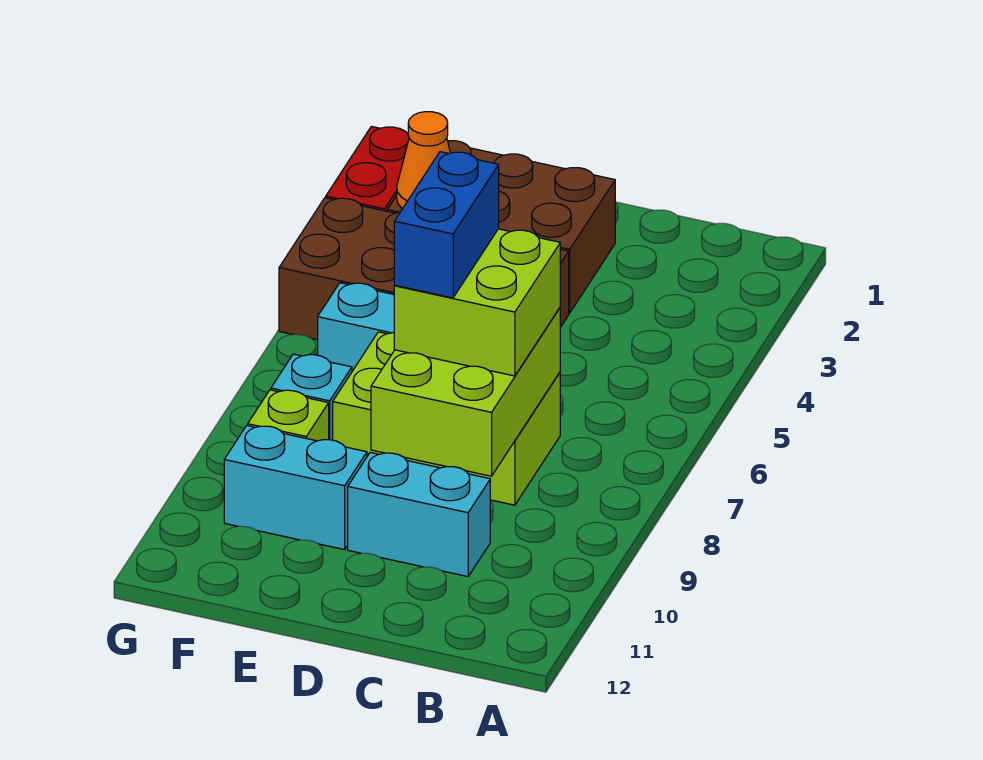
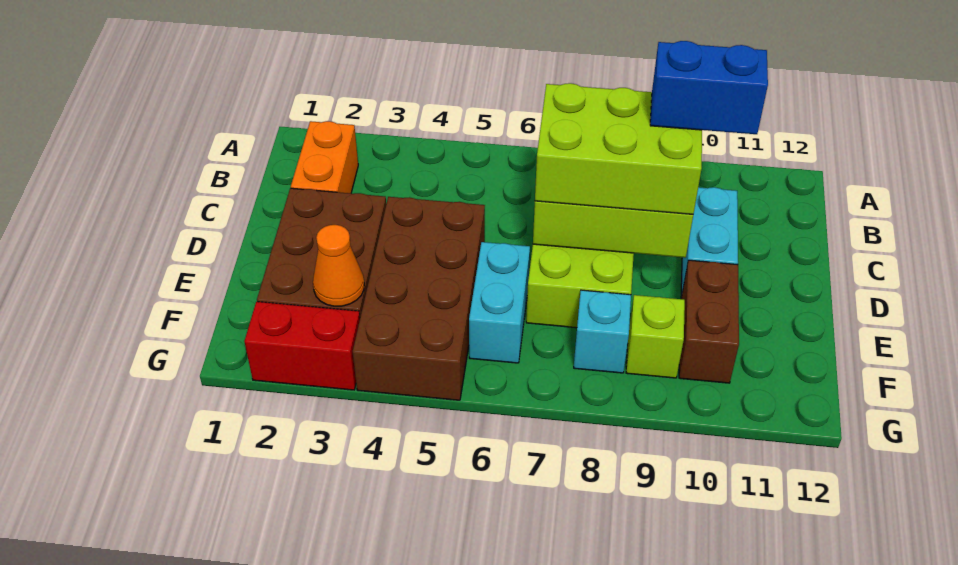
none -> orange 1x2 brick [291,121,358,193]
lime 2x2 brick [394,229,560,376] -> lime 2x3 brick [535,83,702,214]
blue 1x2 brick [394,152,499,298] -> blue 1x2 brick moved to [650,41,768,134]
cyan 1x2 brick [224,426,367,550] -> brown 1x2 brick [679,260,739,383]

